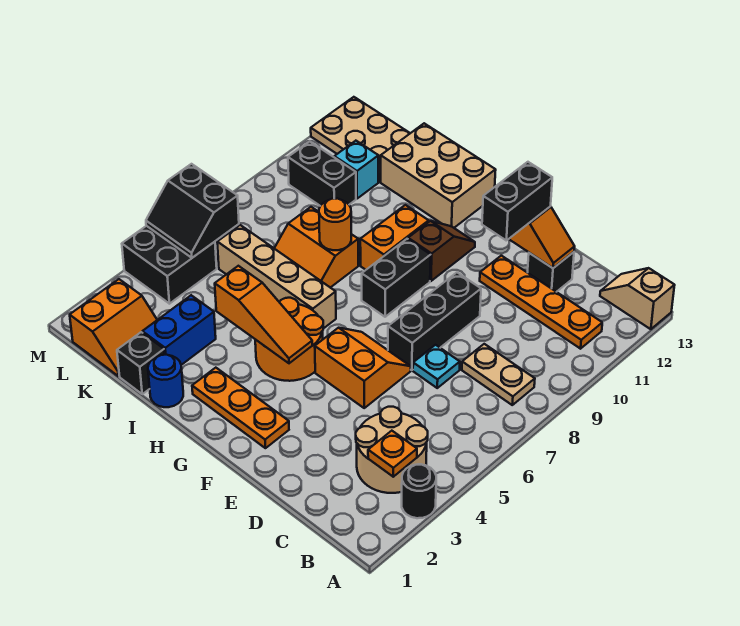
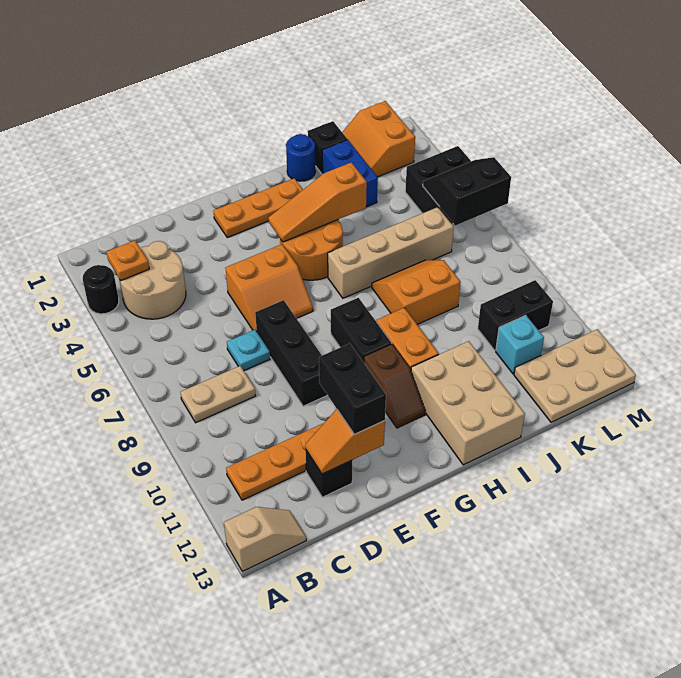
tan 2x3 brick [381,123,496,228] -> tan 2x3 brick turned to [411,341,525,465]
orange 1x1 round brick [319,198,351,250] -> none

